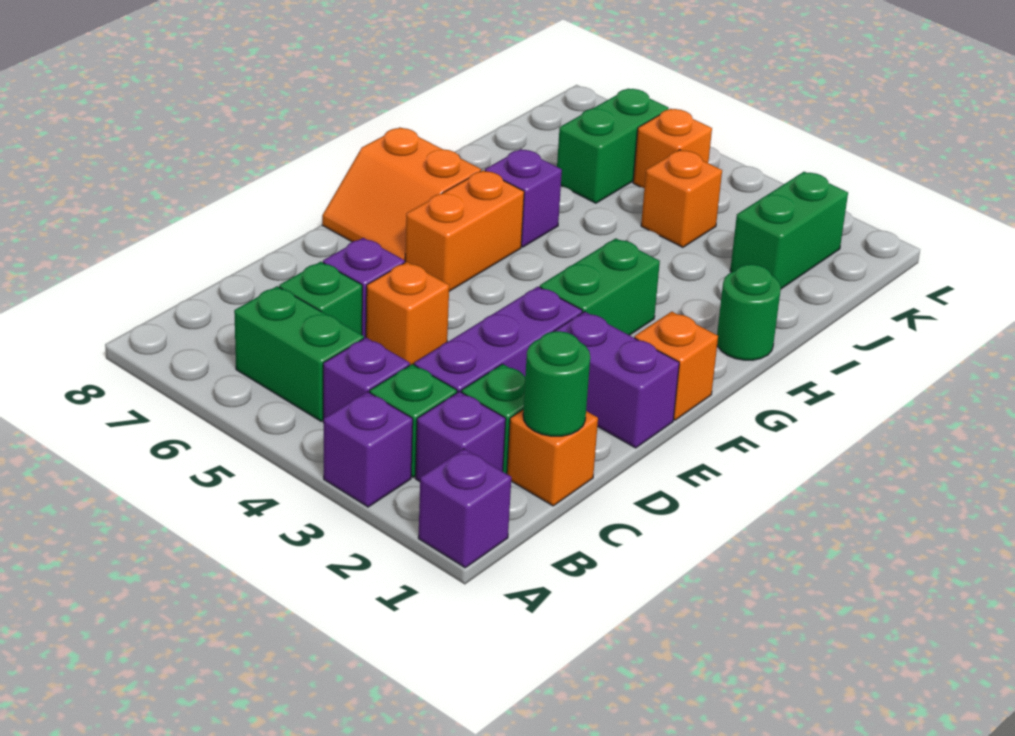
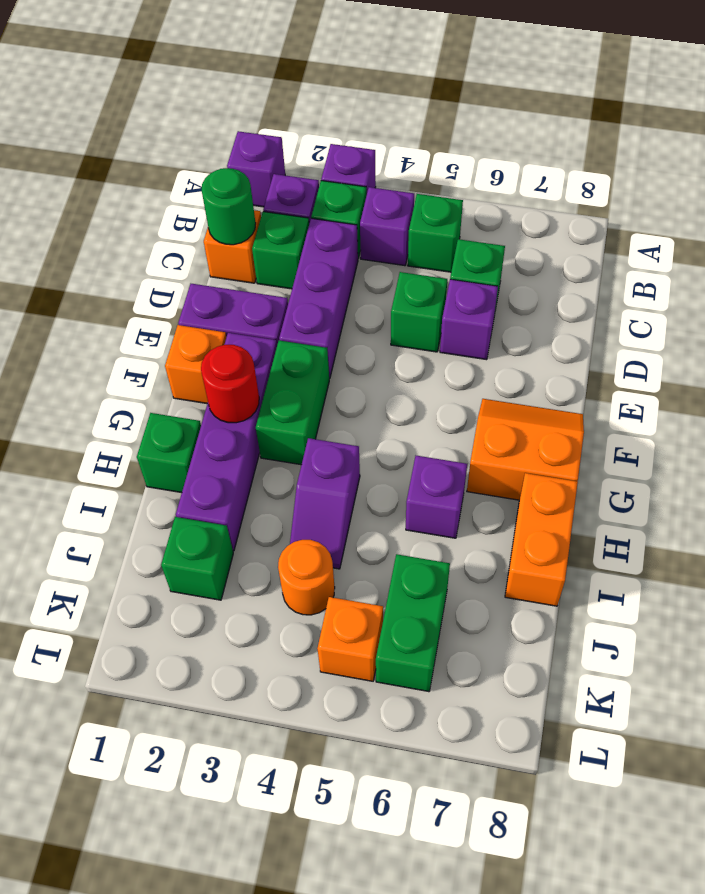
green 1x2 brick [234,286,364,421] -> green 1x1 brick [408,194,463,272]
orange 1x1 brick [366,262,449,365] -> green 1x1 brick [391,272,447,352]
none -> purple 1x4 brick [176,333,277,551]
orange 1x2 brick [405,170,524,291] -> orange 1x2 brick moved to [505,473,578,606]
none -> red 1x1 round brick [201,345,259,423]
green 1x1 round brick [717,264,781,360] -> green 1x1 brick [137,413,201,493]
none -> purple 1x2 slope [290,438,360,569]
green 1x2 brick [730,172,848,289] -> green 1x1 brick [161,517,233,600]
orange 1x1 brick [641,150,722,247] -> orange 1x1 round brick [278,540,335,615]

